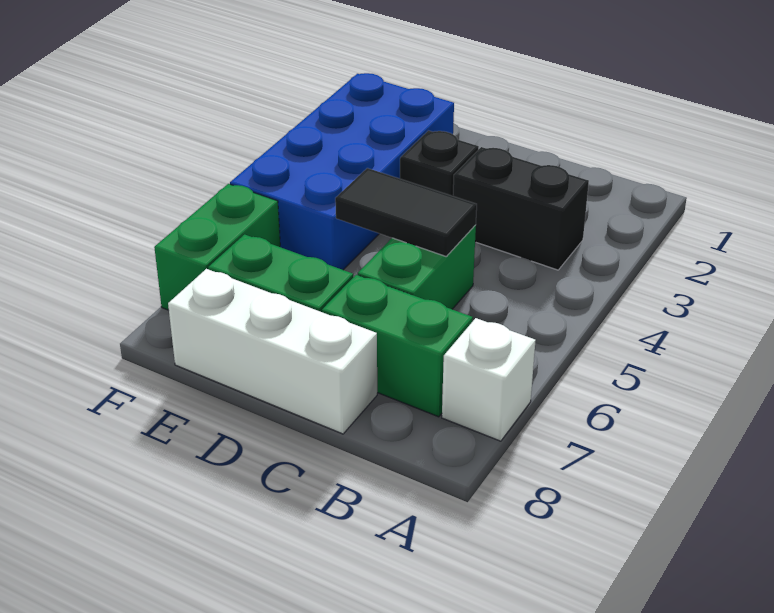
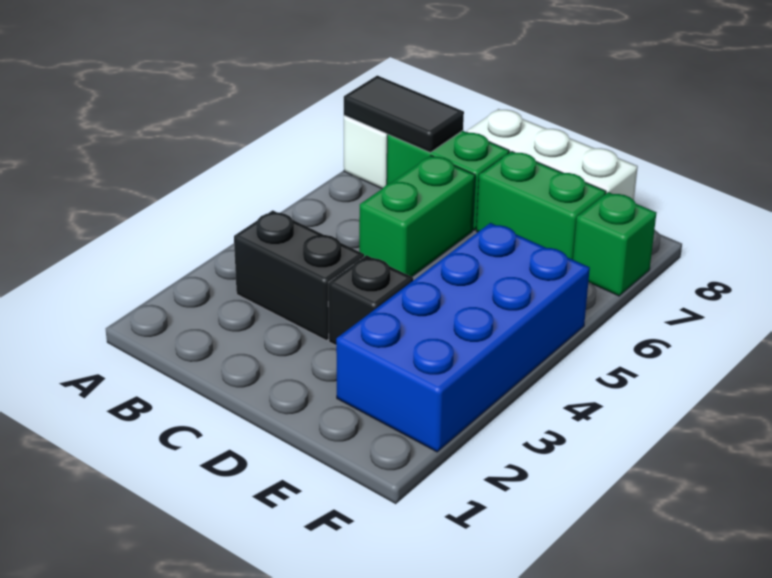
black 1x2 tile [335,168,477,257] -> black 1x2 tile moved to [344,76,464,152]
green 1x2 brick [154,184,280,310] -> green 1x1 brick [573,192,656,296]

